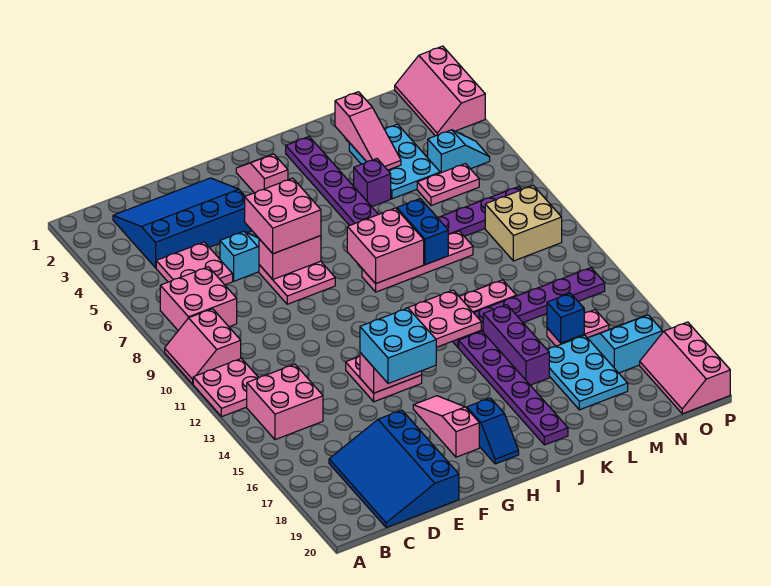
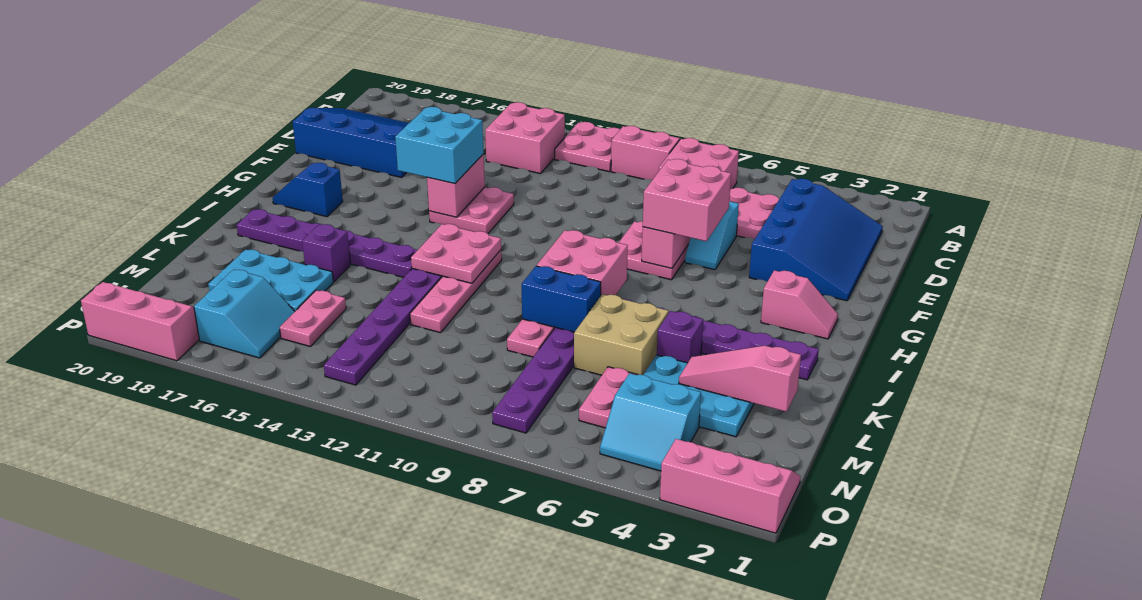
pink 1x3 slope [413,396,479,457] -> none
purple 1x3 brick [483,305,549,385] -> purple 1x1 brick [302,224,351,282]
blue 1x1 brick [547,293,584,343] -> none
cyan 1x2 slope [428,130,490,173] -> cyan 2x2 slope [600,373,701,471]
tan 2x2 brick [485,185,562,261] -> tan 2x2 brick moved to [574,294,669,375]

